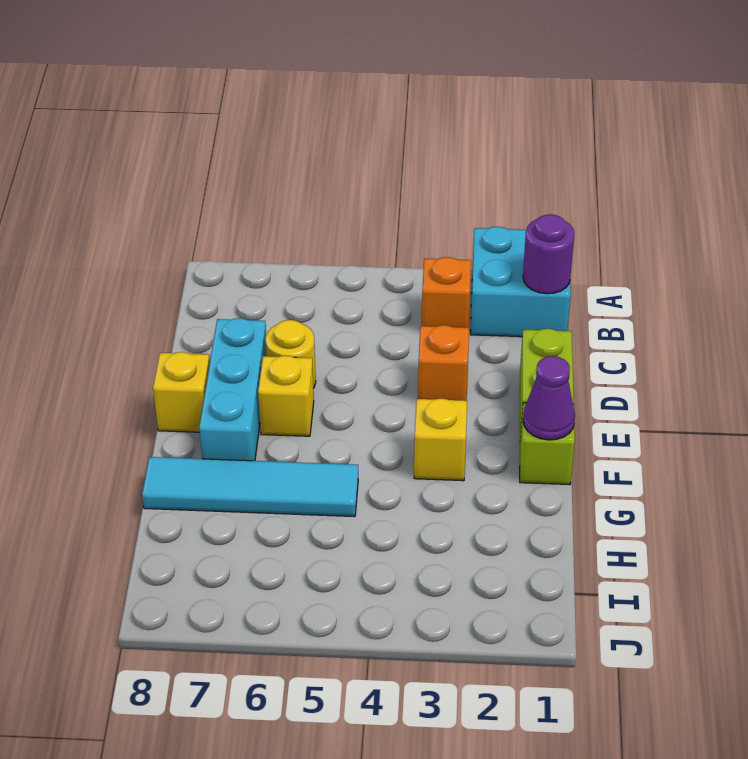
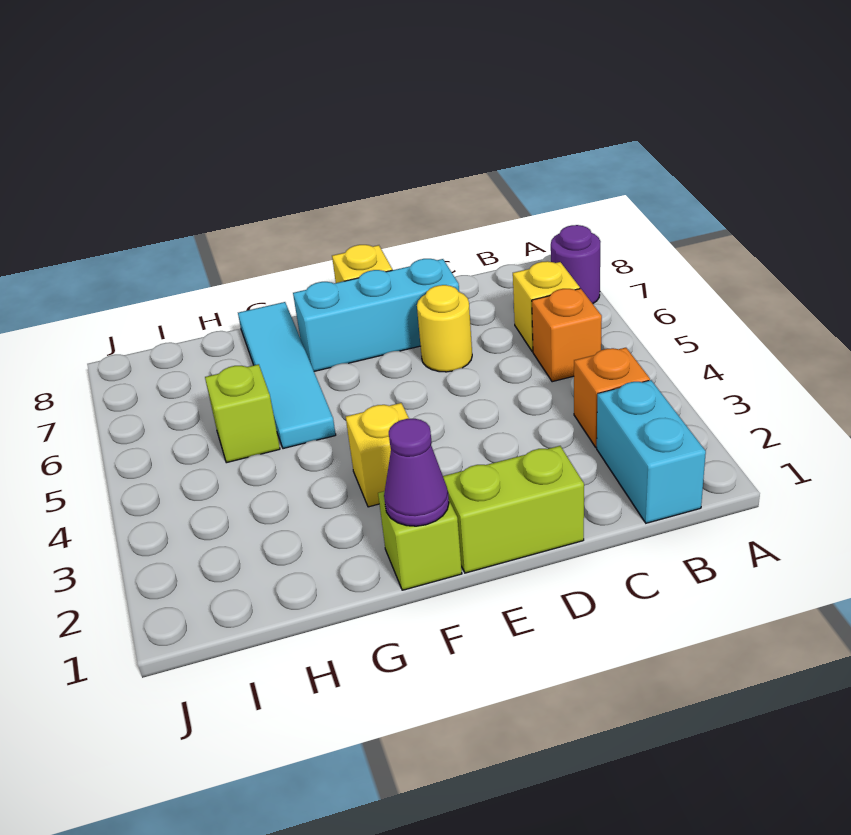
cyan 2x2 brick [471,227,571,337] -> cyan 1x2 brick [597,380,706,523]
purple 1x1 round brick [523,214,574,294] -> purple 1x1 round brick moved to [551,225,600,304]
orange 1x1 brick [418,325,469,401] -> orange 1x1 brick moved to [532,289,602,382]
yellow 1x1 brick [258,356,314,436] -> yellow 1x1 brick moved to [513,261,580,352]
none -> lime 1x1 brick [205,364,280,463]

